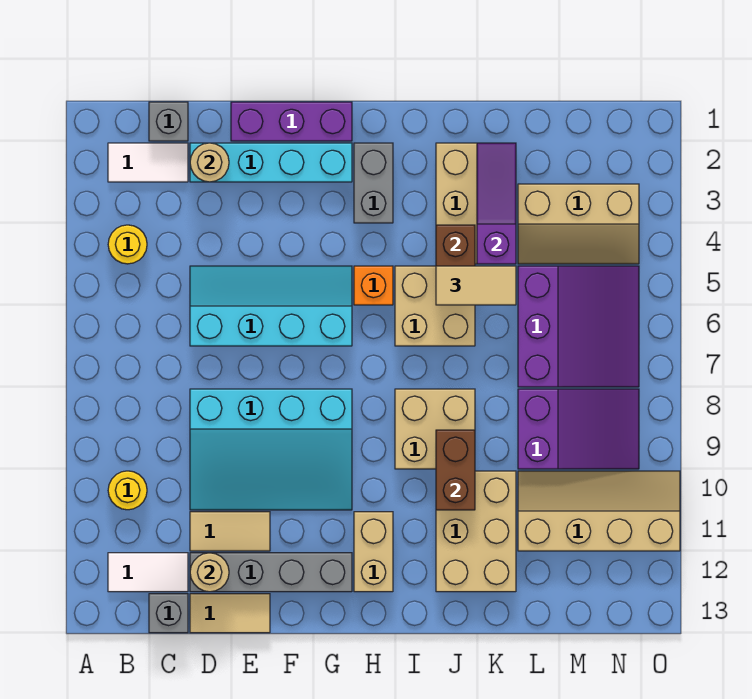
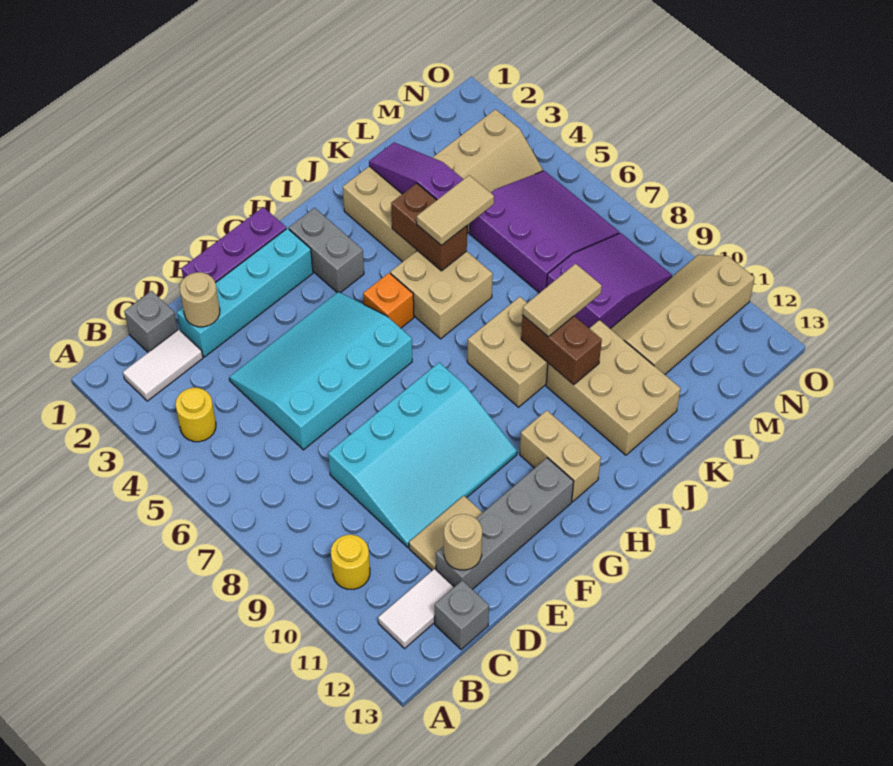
cyan 2x4 slope [190,266,352,346] -> cyan 3x4 slope [229,292,412,450]
tan 1x2 tile [190,594,270,633] -> tan 1x2 tile moved to [522,264,602,337]

